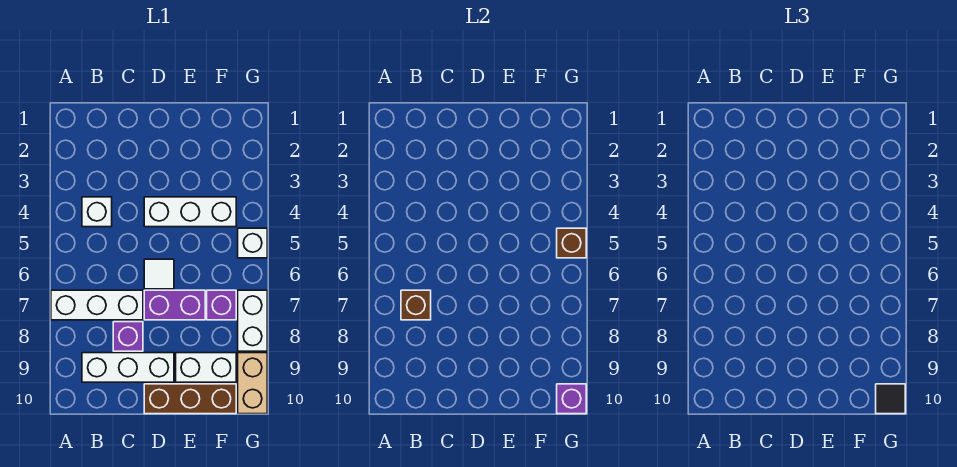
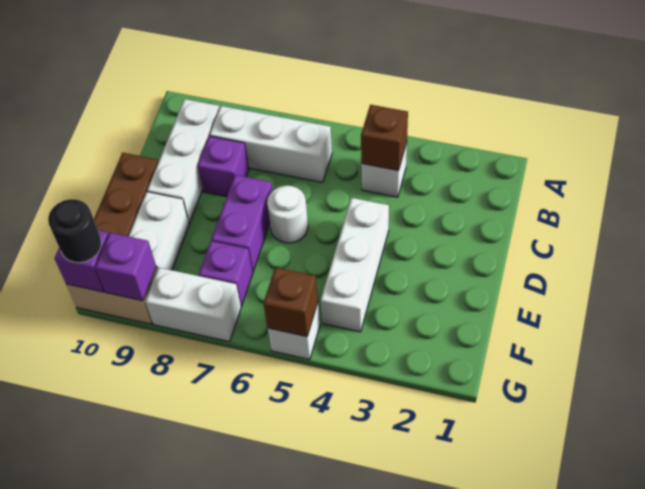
white 1x3 brick [51,290,143,320] -> white 1x3 brick turned to [210,106,332,183]
brown 1x1 brick [401,290,431,320] -> brown 1x1 brick moved to [361,105,408,171]
white 1x1 tile [144,259,174,289] -> white 1x1 round brick [267,186,308,243]
none -> purple 1x1 brick [95,233,156,301]
black 1x1 tile [876,384,905,414] -> black 1x1 round brick [48,199,102,263]

